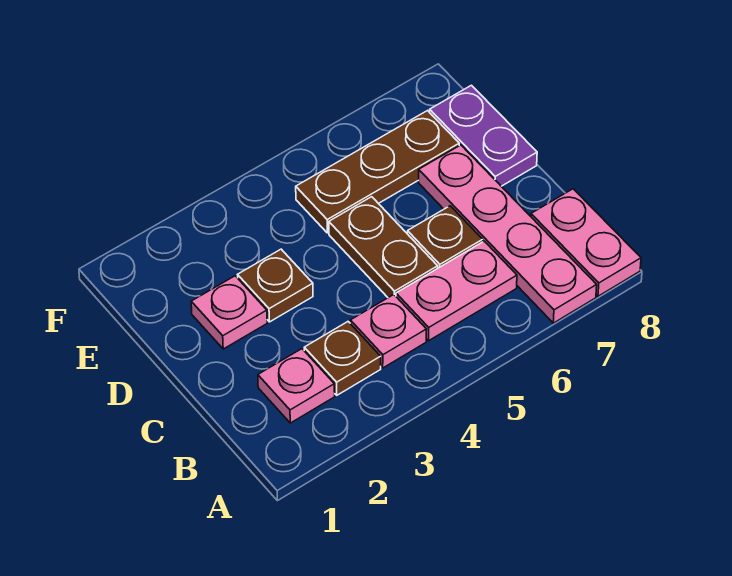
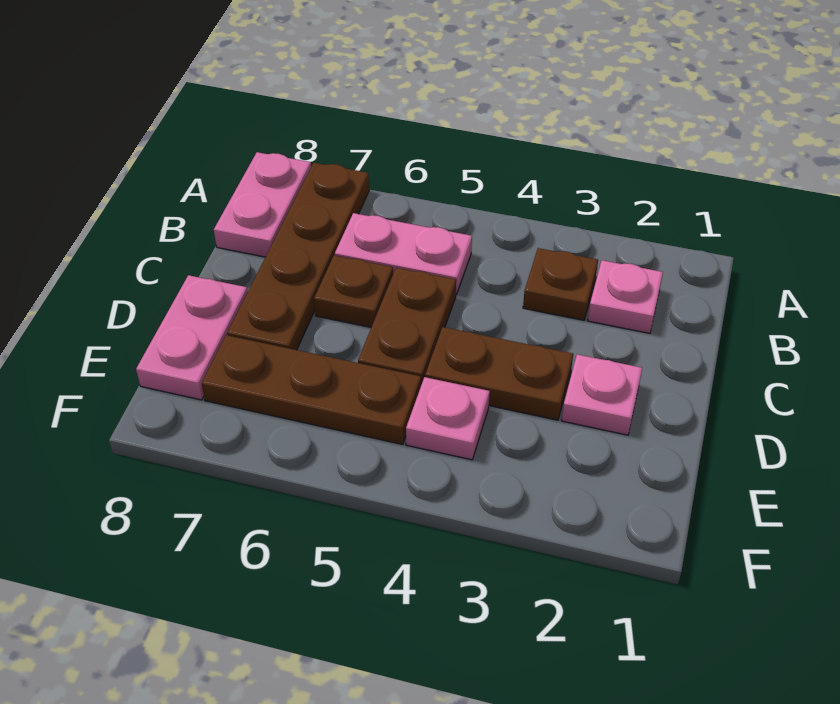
pink 1x4 plate [419,145,597,323] -> brown 1x4 plate [227,163,369,350]
pink 1x1 plate [350,295,426,368] -> pink 1x1 plate moved to [406,377,490,460]
brown 1x1 plate [238,249,313,322] -> brown 1x2 plate [425,327,573,420]
purple 1x2 plate [430,85,537,186] -> pink 1x2 plate [136,275,248,400]

